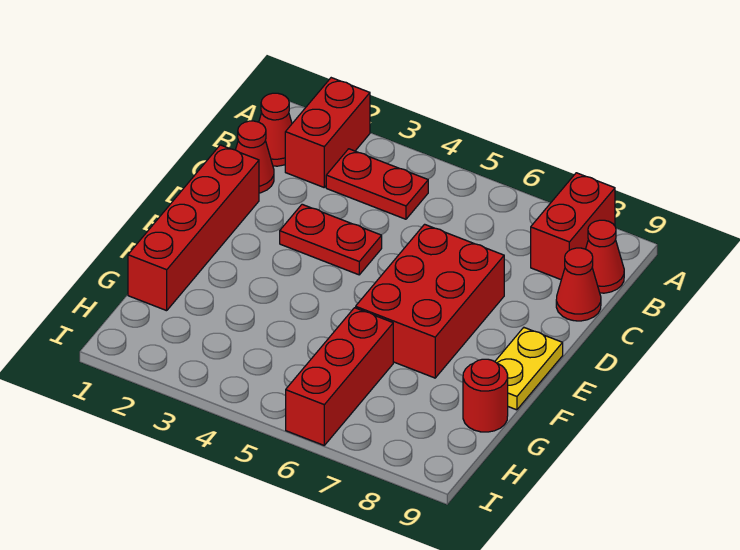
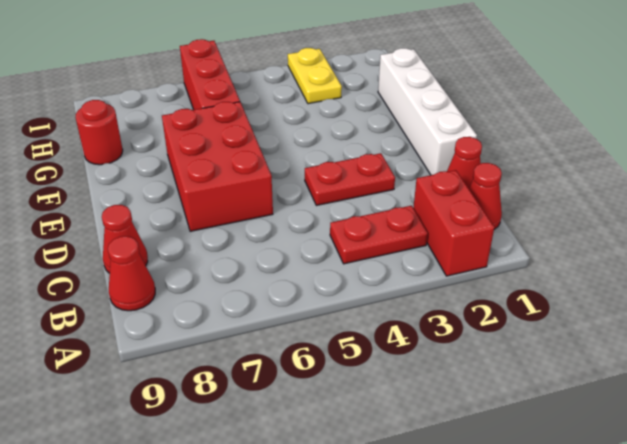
red 1x2 brick [531,173,615,279] -> none
red 1x4 brick [128,145,259,311] -> white 1x4 brick [378,48,477,175]
yellow 1x2 plate [495,328,563,410] -> yellow 1x2 plate moved to [288,48,342,104]

